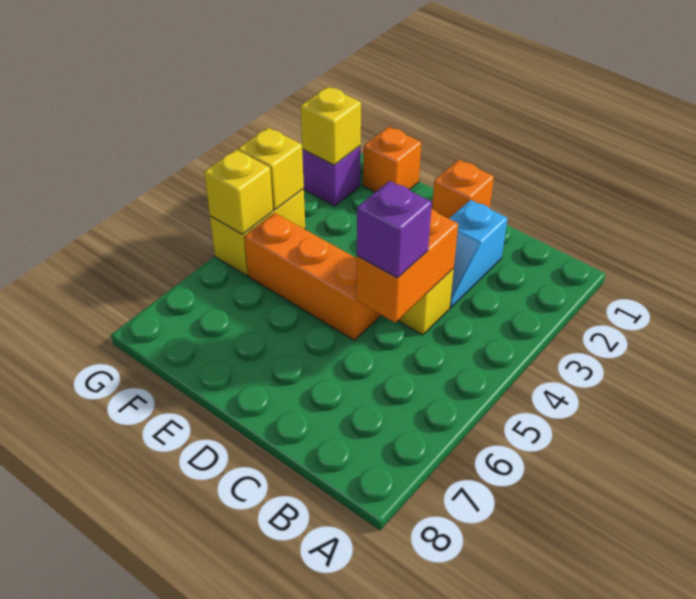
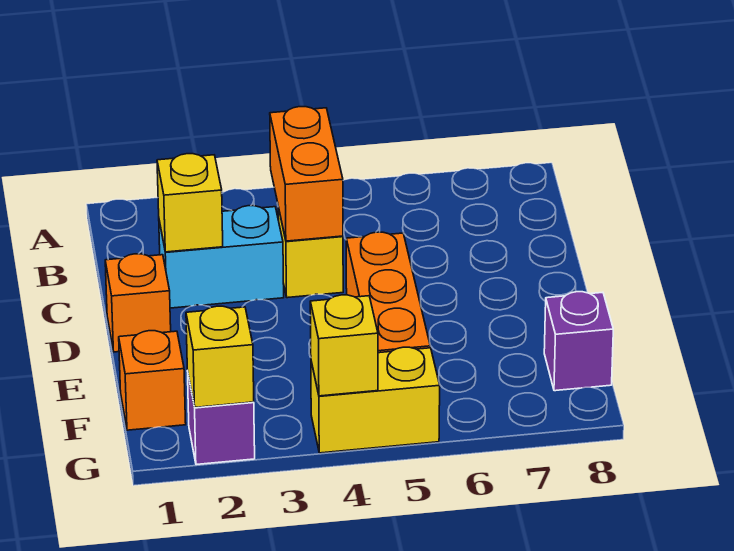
cyan 1x2 slope [449,200,508,308] -> cyan 1x2 brick [159,206,284,308]
orange 1x2 brick [356,209,458,323] -> orange 1x2 brick turned to [270,107,343,241]
purple 1x1 brick [357,181,432,278] -> purple 1x1 brick moved to [544,292,613,391]
yellow 1x1 brick [204,150,273,234] -> yellow 1x1 brick moved to [157,154,223,252]

